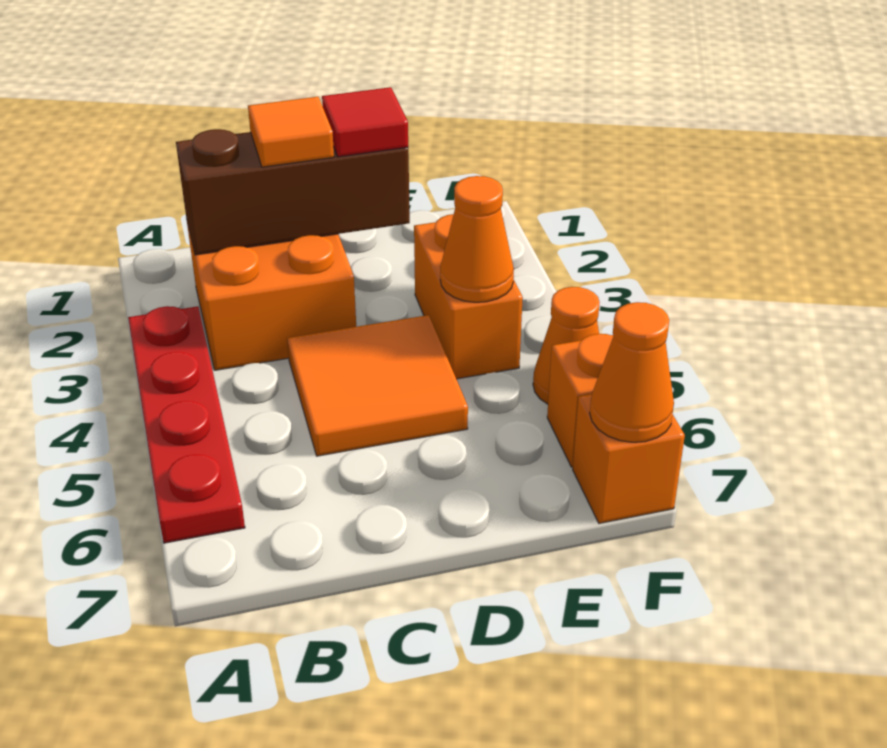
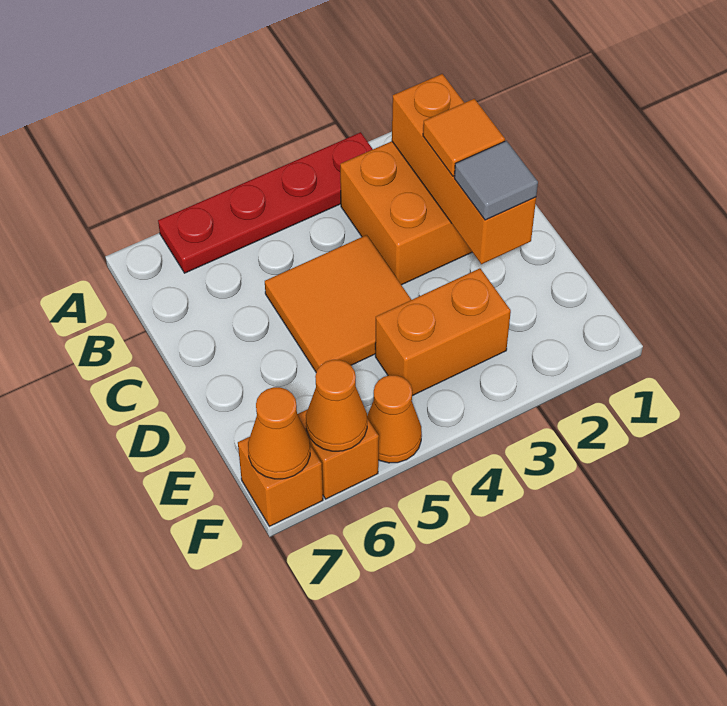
brown 1x3 brick [176,129,410,255] -> orange 1x3 brick [392,74,536,264]
red 1x1 tile [322,87,408,157] -> grey 1x1 tile [454,141,538,220]
orange 1x1 cone [440,176,514,302] -> orange 1x1 cone moved to [306,360,367,451]

